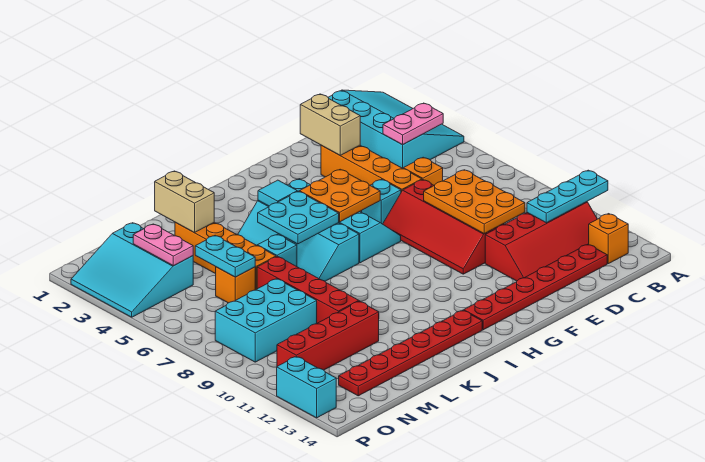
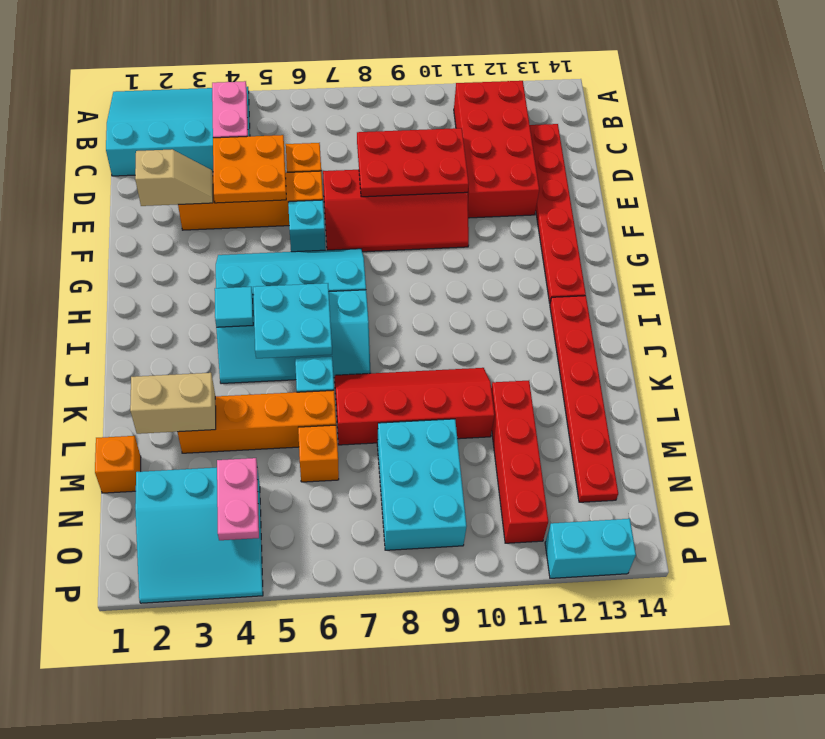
cyan 1x3 plate [527,170,608,223] -> none
red 2x4 slope [485,202,597,281] -> red 2x4 brick [454,81,539,218]
orange 1x1 brick [589,214,628,264] -> orange 1x1 brick moved to [95,436,141,493]
orange 2x3 plate [424,170,525,234] -> red 2x3 plate [357,128,469,197]
tan 1x2 brick [300,94,360,155] -> tan 1x2 slope [135,149,213,206]
orange 2x2 plate [299,169,380,222] -> orange 2x2 plate moved to [213,135,286,203]
cyan 1x2 plate [195,235,255,277] -> none
pink 1x2 plate [133,224,193,266] -> pink 1x2 plate turned to [217,458,259,540]

